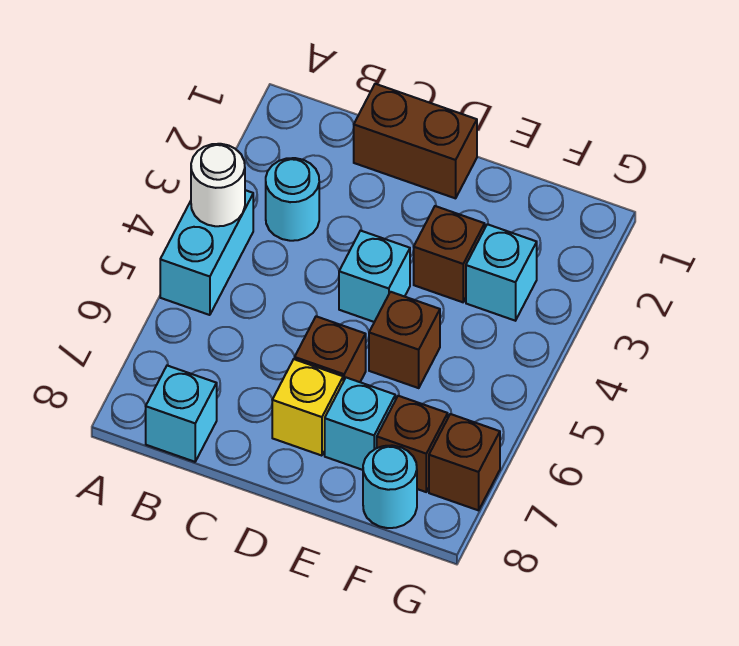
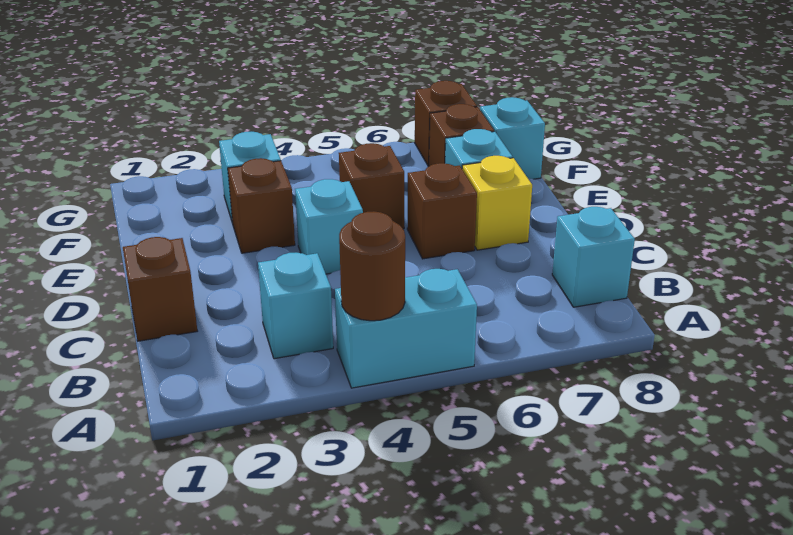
white 1x1 round brick [191,144,245,226] -> brown 1x1 round brick [339,211,405,321]
cyan 1x1 round brick [266,158,319,241] -> cyan 1x1 brick [258,253,333,359]
brown 1x2 brick [354,84,477,198] -> brown 1x1 brick [123,237,197,341]
cyan 1x1 round brick [363,445,417,528] -> cyan 1x1 brick [480,97,545,179]

